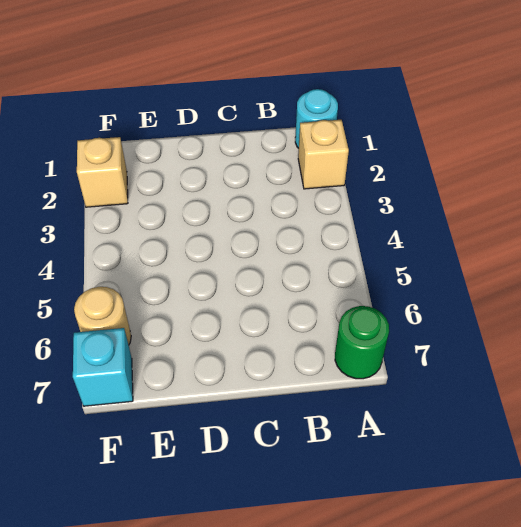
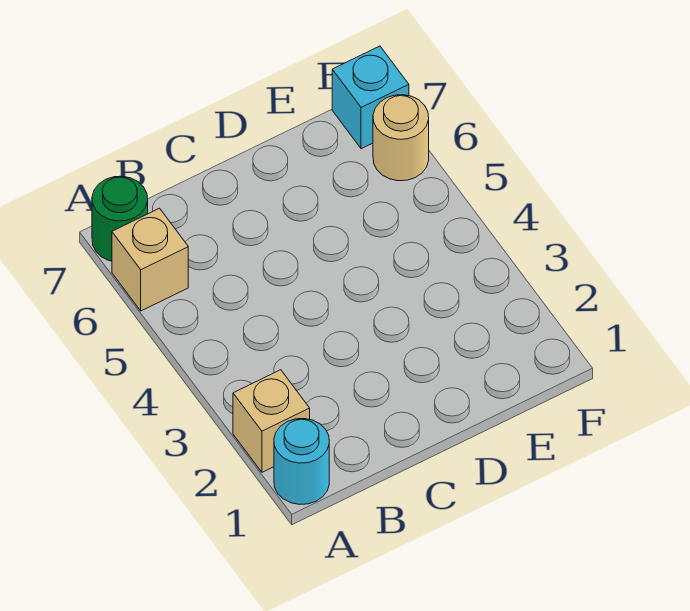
tan 1x1 brick [77,137,128,207] -> tan 1x1 brick moved to [112,208,188,311]

